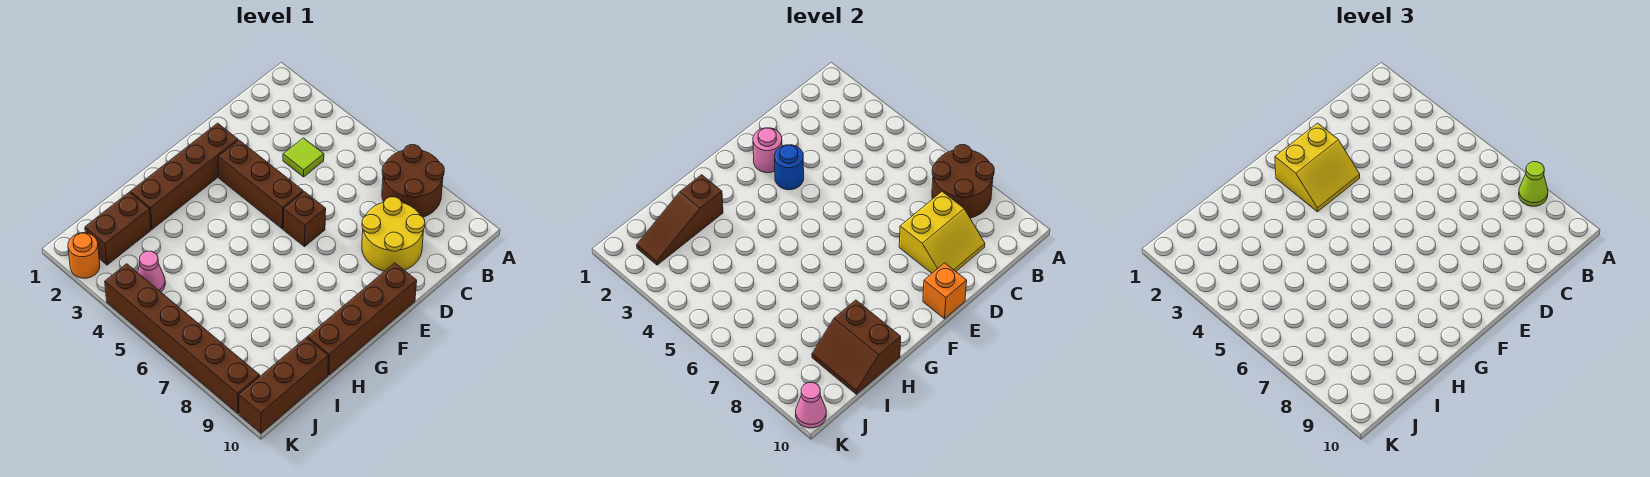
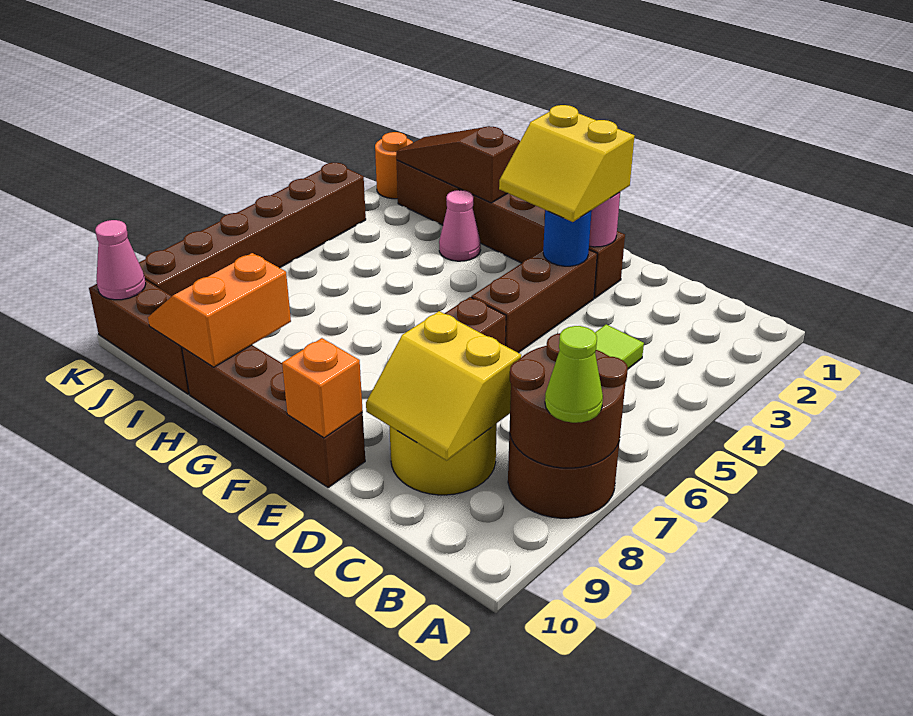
brown 2x2 slope [812,300,901,394] -> orange 2x2 slope [148,253,291,367]
pink 1x1 cone [137,251,165,292] -> pink 1x1 cone moved to [439,190,481,261]

